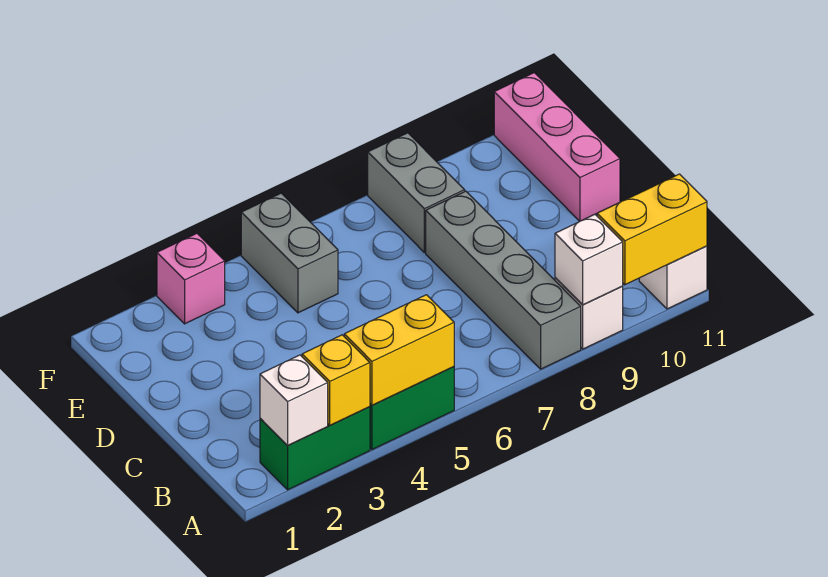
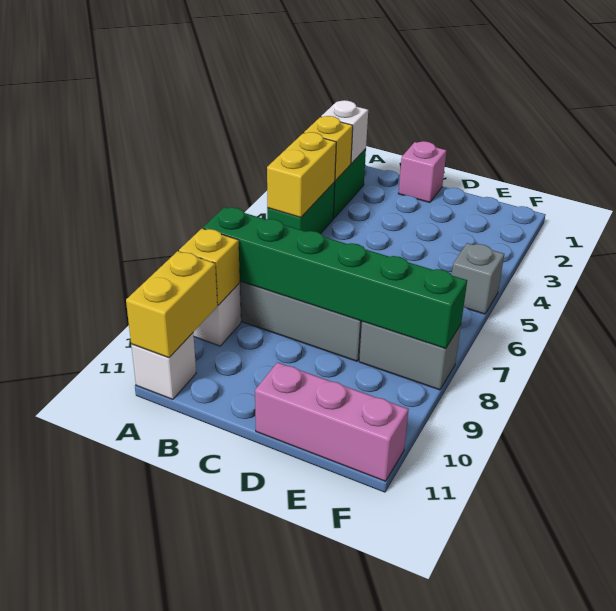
none -> green 1x6 brick [203,207,467,349]
white 1x1 brick [555,215,623,305] -> yellow 1x1 brick [179,228,240,305]
grey 1x2 brick [241,193,338,313] -> grey 1x1 brick [452,243,504,314]
pink 1x1 brick [157,233,225,324] -> pink 1x1 brick moved to [398,141,446,203]

